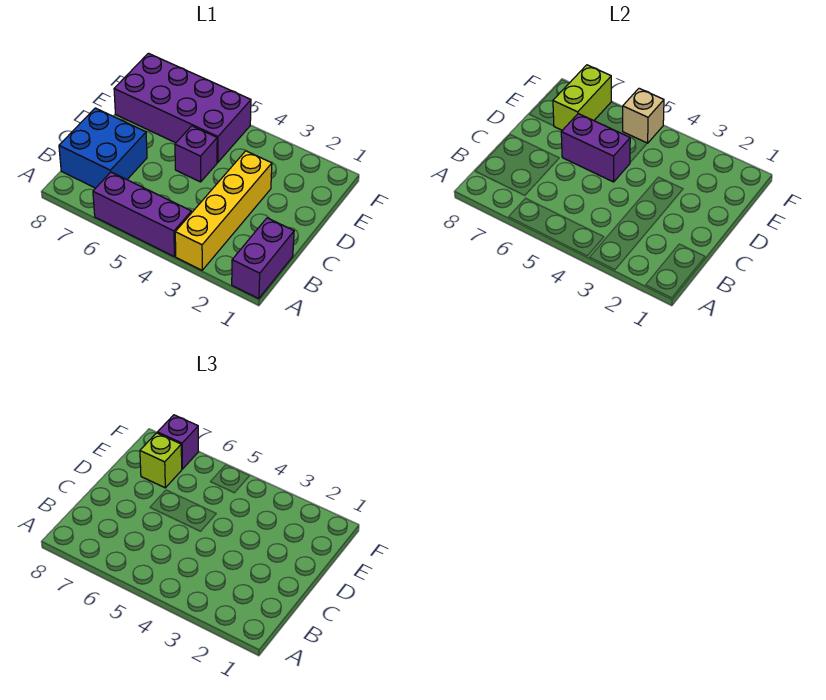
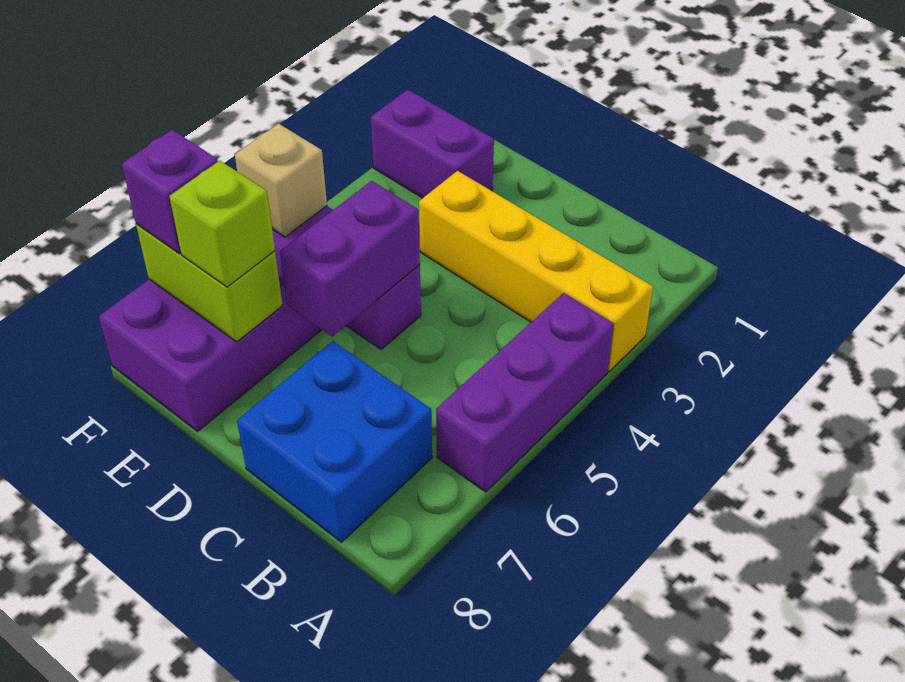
purple 1x2 brick [232,218,294,299] -> purple 1x2 brick moved to [371,90,494,198]

